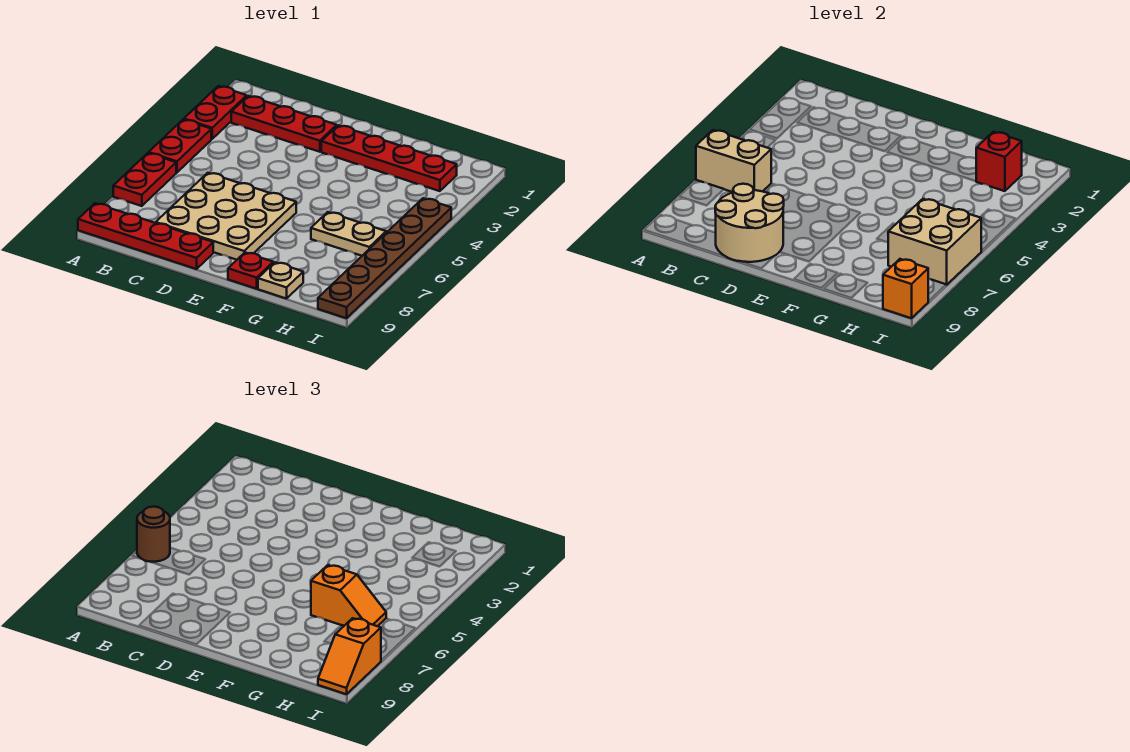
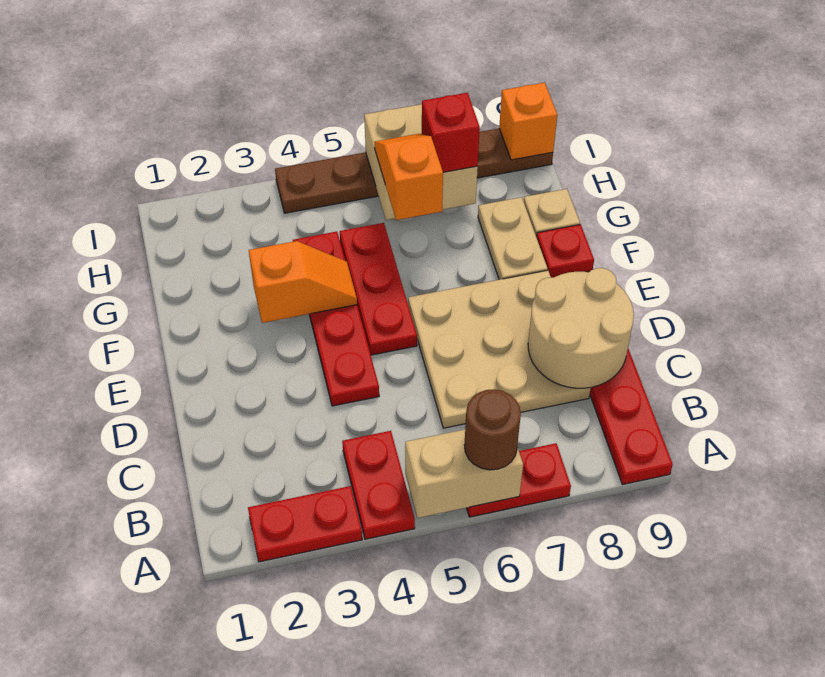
red 1x2 plate [149,119,211,172] -> red 1x2 plate turned to [342,431,415,539]
tan 1x2 brick [696,130,771,192] -> tan 1x2 brick turned to [405,429,523,518]
red 1x3 plate [231,96,337,152] -> red 1x3 plate moved to [340,223,417,355]
red 1x4 plate [321,125,457,191] -> red 1x4 plate moved to [293,232,379,406]
tan 1x2 plate [311,212,386,256] -> tan 1x2 plate moved to [478,197,547,280]
red 1x1 brick [976,132,1022,191] -> red 1x1 brick moved to [422,93,480,172]
orange 1x2 slope [318,618,381,694] -> orange 1x2 slope moved to [249,241,357,323]

